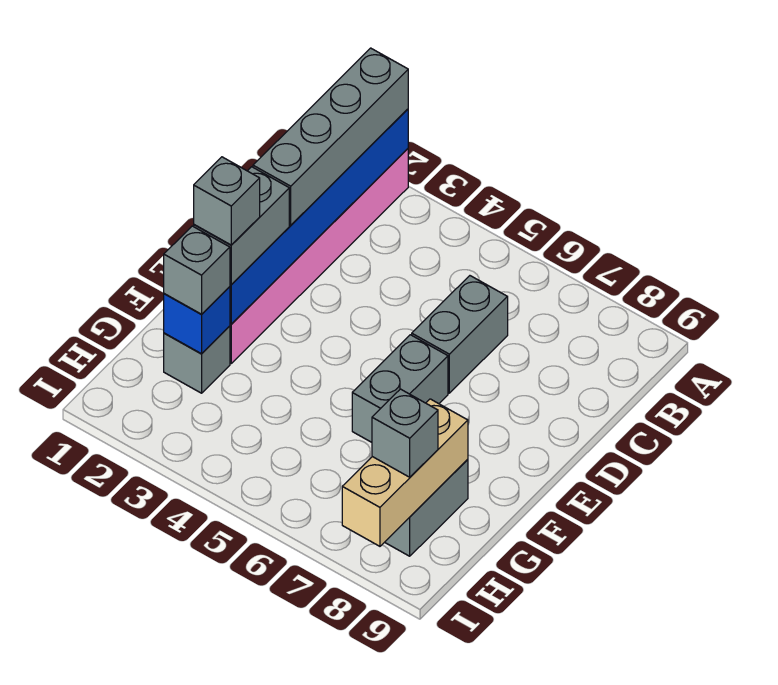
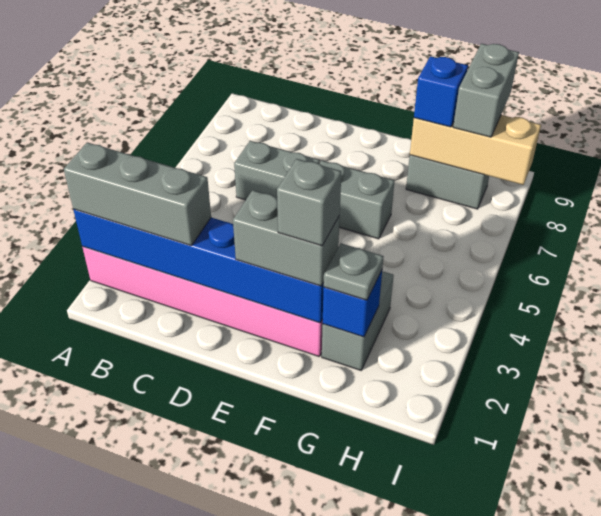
grey 1x4 brick [253,48,408,225] -> grey 1x3 brick [64,142,211,245]
grey 1x1 brick [164,326,230,393] -> grey 1x2 brick [322,271,394,370]
grey 1x1 brick [164,226,230,314] -> grey 1x1 plate [324,243,384,300]
none -> blue 1x1 brick [414,56,468,127]
grey 1x1 brick [372,389,438,477] -> grey 1x2 brick [453,44,519,137]

